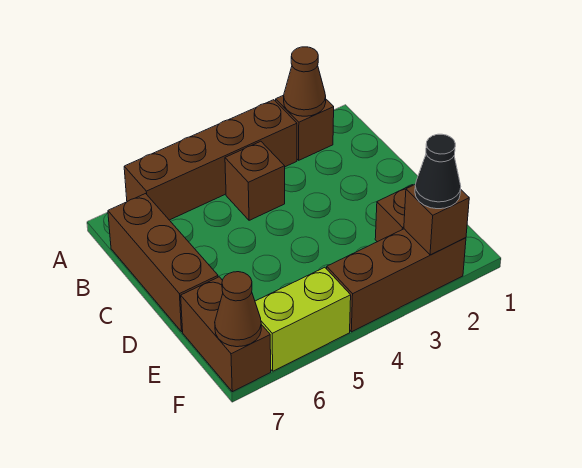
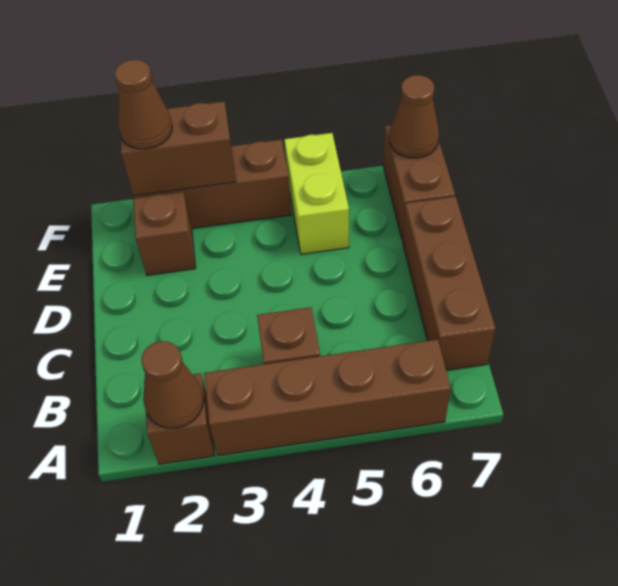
brown 1x1 brick [404,185,469,255] -> brown 1x2 brick [120,101,236,196]
black 1x1 cone [415,134,461,209] -> brown 1x1 cone [115,60,172,149]
lime 1x2 brick [255,267,351,371] -> lime 1x2 brick turned to [284,133,349,254]

